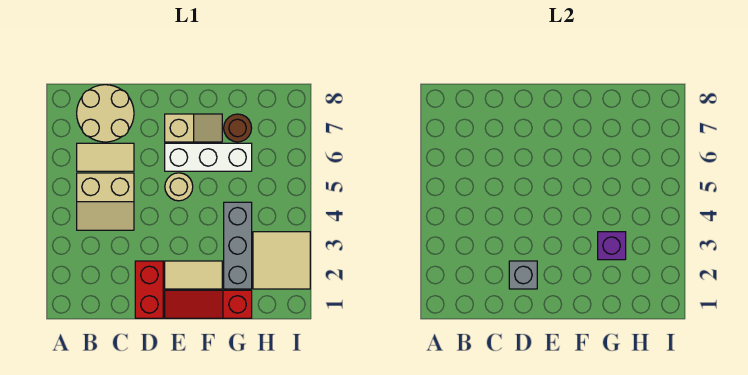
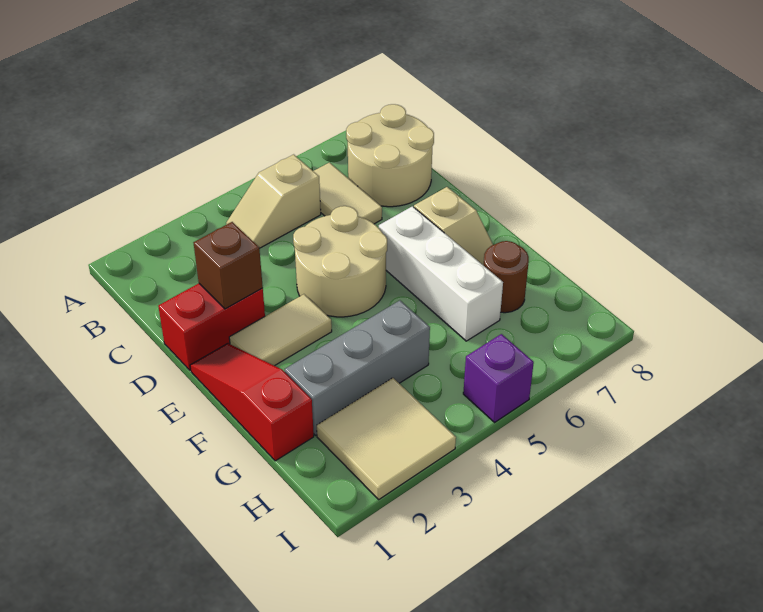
tan 2x2 slope [77,173,134,230] -> tan 1x2 slope [226,154,321,248]
grey 1x1 brick [509,261,537,289] -> brown 1x1 brick [194,222,263,309]
tan 1x2 tile [165,261,222,289] -> tan 1x2 tile turned to [229,294,332,366]
tan 1x1 round brick [165,173,193,201] -> tan 2x2 round brick [293,206,387,317]
purple 1x1 brick [598,232,626,260] -> purple 1x1 brick moved to [463,334,534,422]

